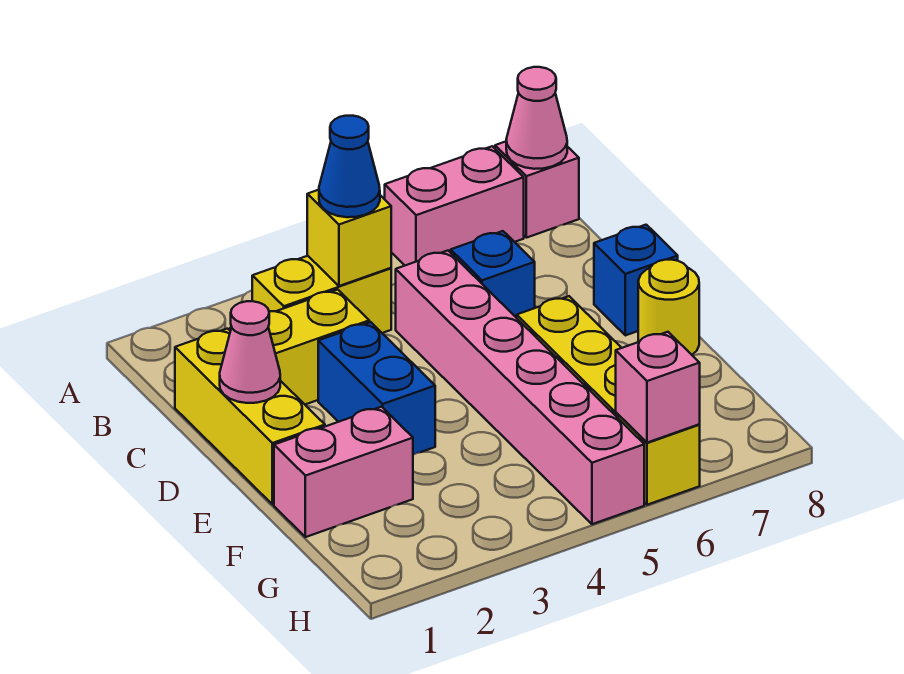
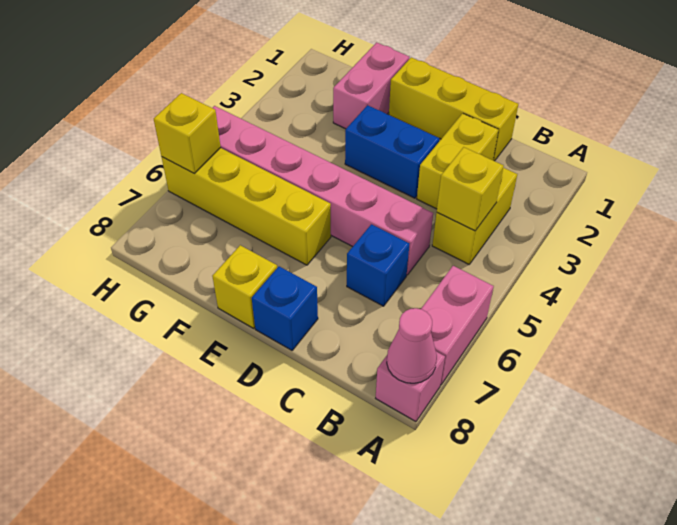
blue 1x1 cone [319,116,380,217] -> none
pink 1x1 cone [220,301,280,403] -> none
yellow 1x1 round brick [638,260,699,355] -> yellow 1x1 brick [212,245,277,328]
pink 1x1 brick [616,332,700,443] -> yellow 1x1 brick [154,93,221,173]

